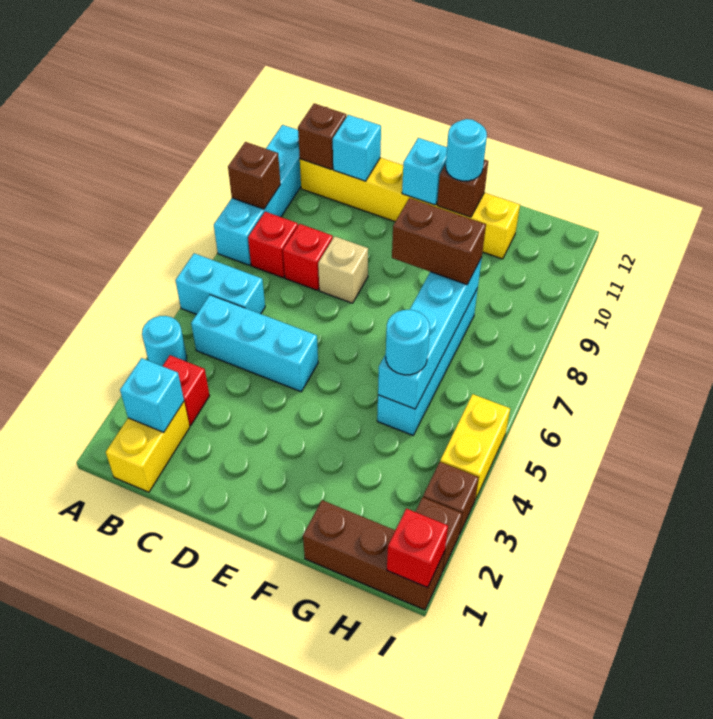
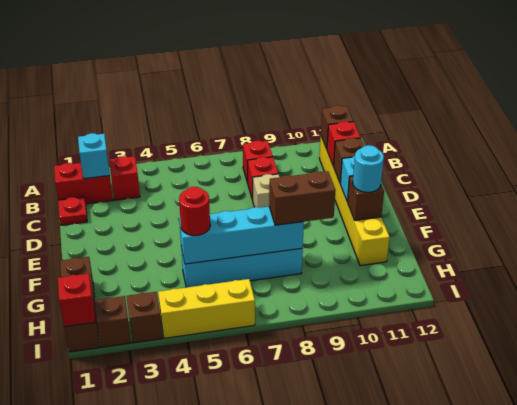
cyan 1x1 round brick [142,316,187,366] -> none
cyan 1x2 brick [176,253,265,314] -> none
cyan 1x4 brick [214,125,301,265] -> none
brown 1x1 brick [228,142,281,209] -> brown 1x1 brick moved to [334,138,364,183]
yellow 1x2 brick [106,402,190,492] -> red 1x2 brick [54,163,113,204]
cyan 1x3 brick [191,295,318,392] -> none
none -> red 1x1 plate [58,197,87,225]
cyan 1x1 brick [333,115,381,181] -> red 1x1 brick [327,121,361,166]
brown 1x2 brick [392,198,486,285] -> brown 1x2 brick turned to [269,171,336,225]
cyan 1x1 round brick [386,310,430,375] -> red 1x1 round brick [179,187,210,236]
yellow 1x2 brick [440,394,510,500] -> yellow 1x3 brick [158,279,255,338]

